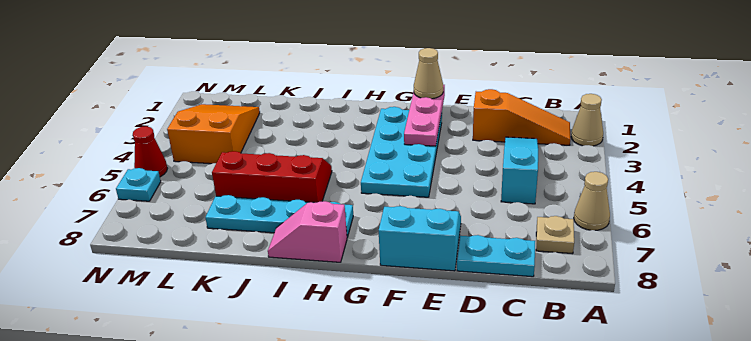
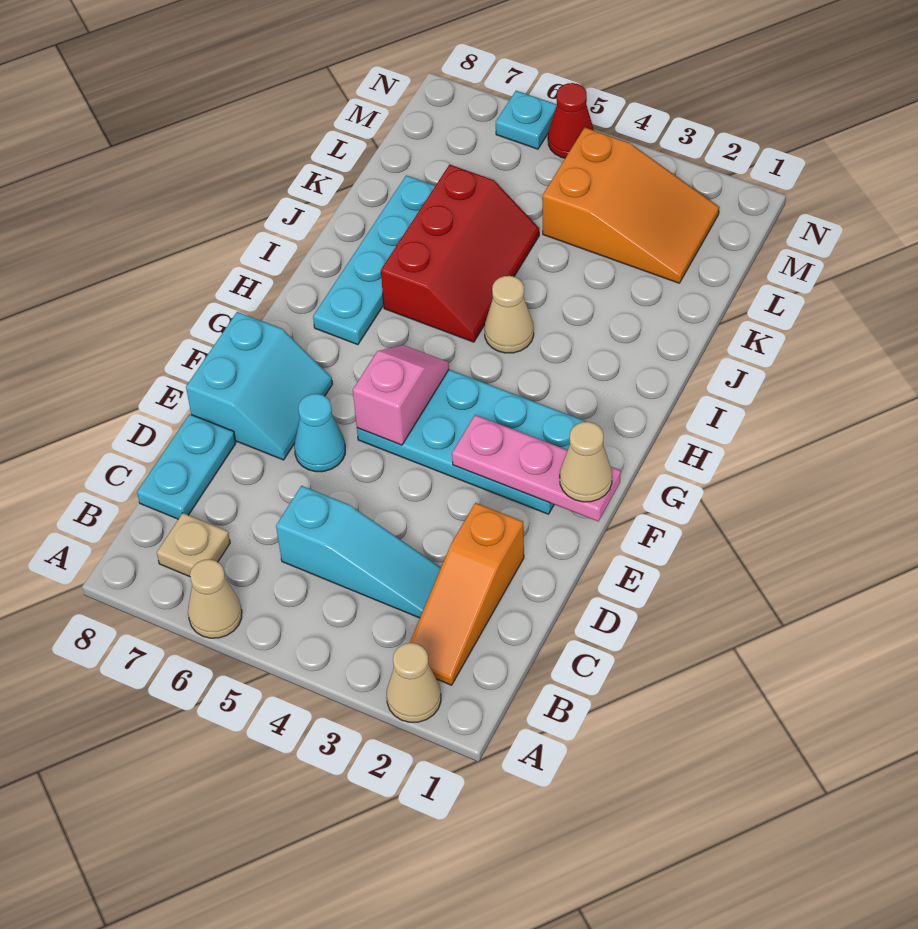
none -> cyan 1x1 cone [294,394,345,472]
pink 1x2 slope [268,201,347,262] -> pink 1x2 slope moved to [353,345,449,445]
none -> tan 1x1 cone [485,276,534,353]

